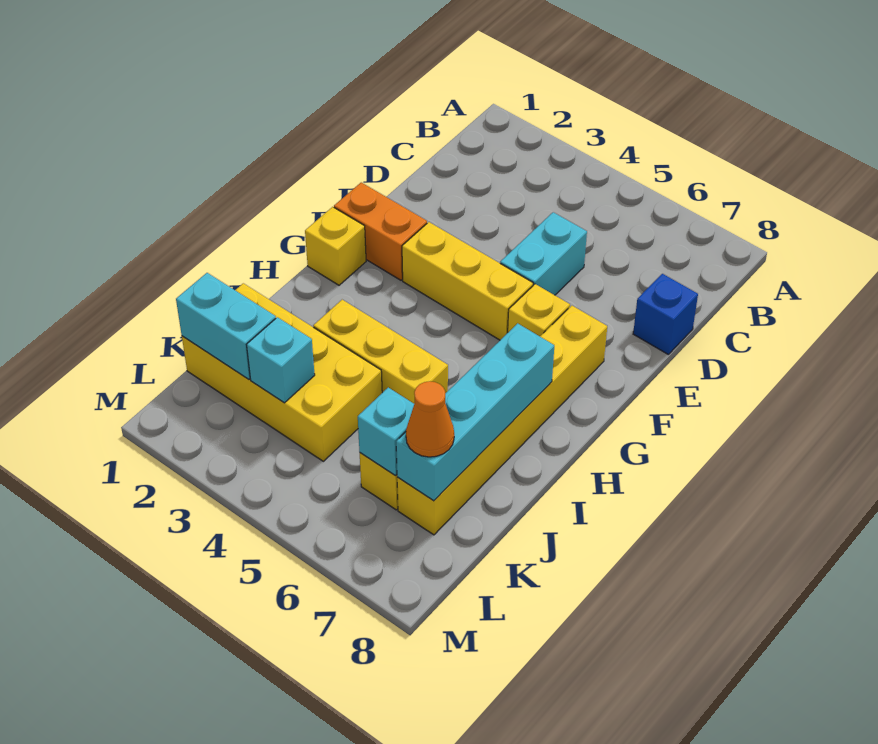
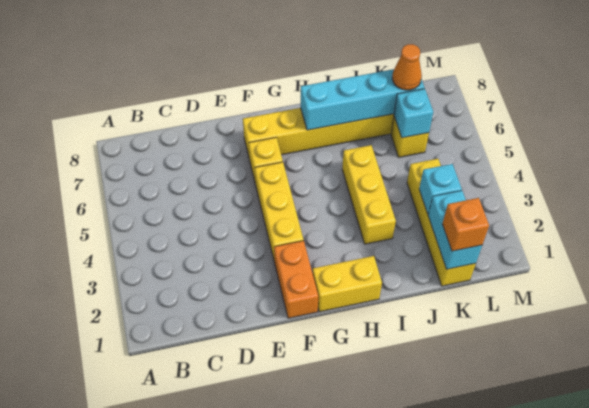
cyan 1x2 brick [500,212,587,295] -> none
blue 1x1 brick [633,274,698,354] -> none
yellow 1x1 brick [305,207,366,285] -> yellow 1x2 brick [313,256,382,312]
yellow 2x4 brick [182,283,382,461] -> yellow 1x4 brick [407,159,476,286]
none -> orange 1x1 brick [442,198,489,251]

